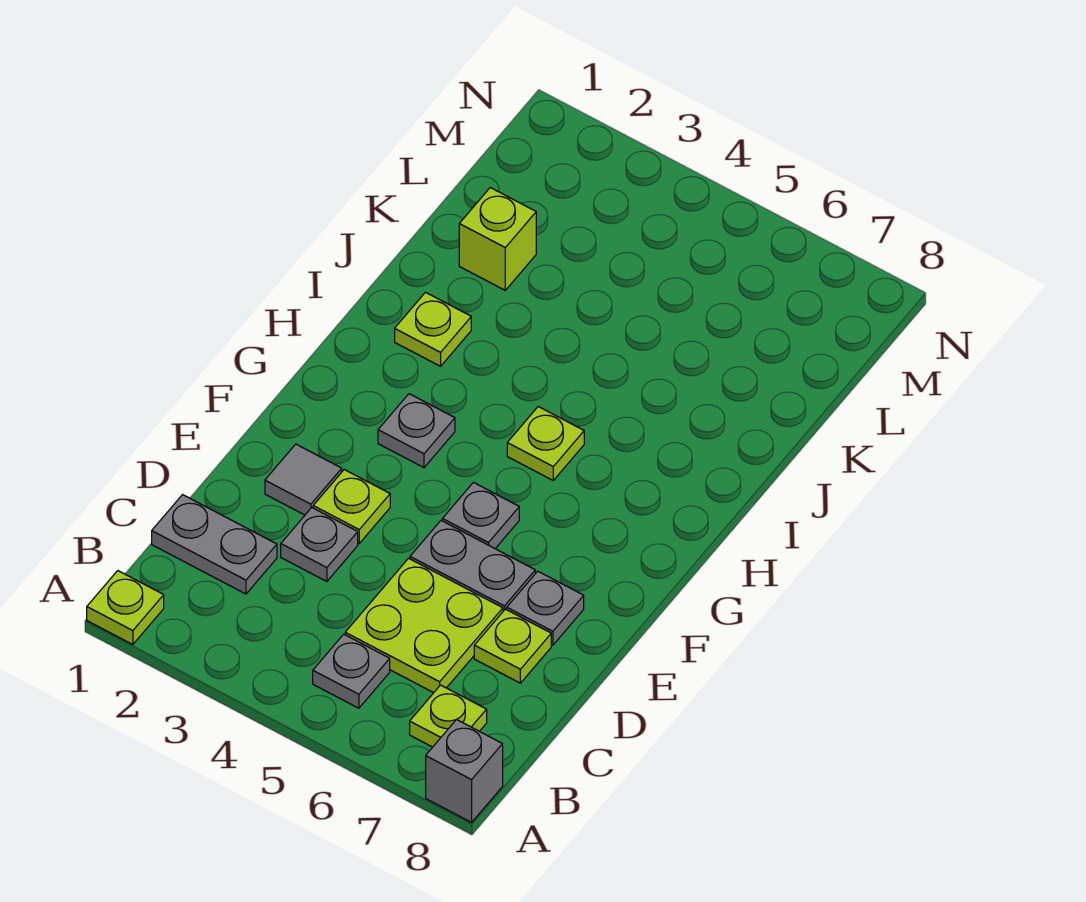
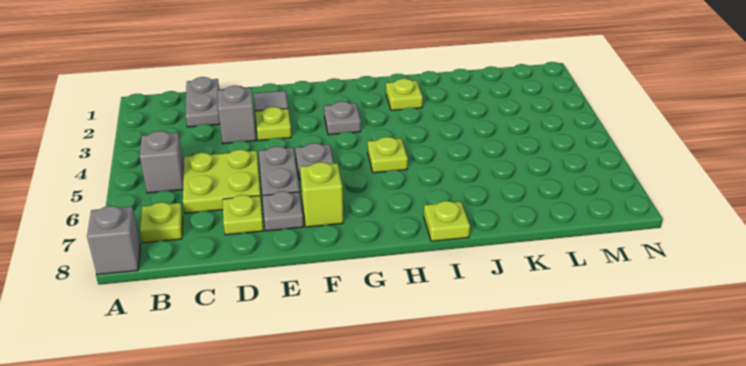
lime 1x1 plate [87,571,164,645] -> lime 1x1 plate moved to [424,201,470,241]
grey 1x1 plate [313,634,390,708] -> grey 1x1 brick [140,131,184,193]
grey 1x1 plate [281,508,358,582] -> grey 1x1 brick [218,86,256,144]
lime 1x1 brick [459,188,536,290] -> lime 1x1 brick moved to [300,162,343,227]

